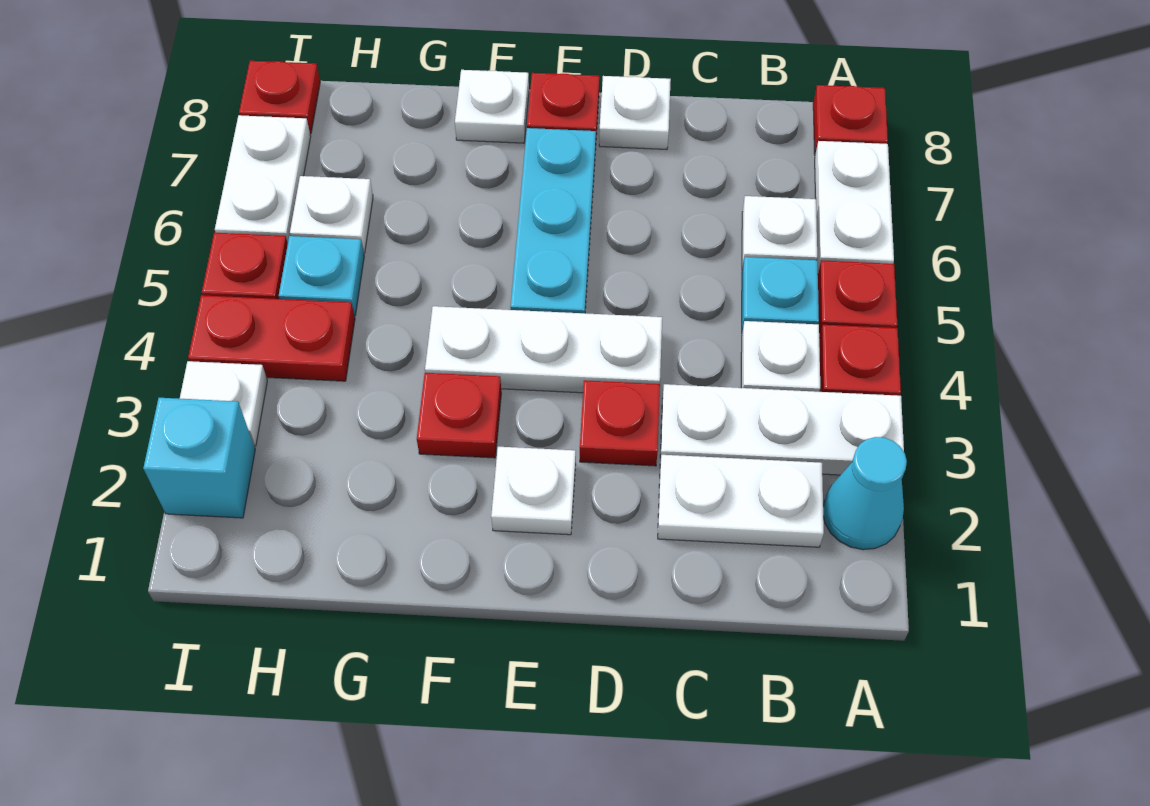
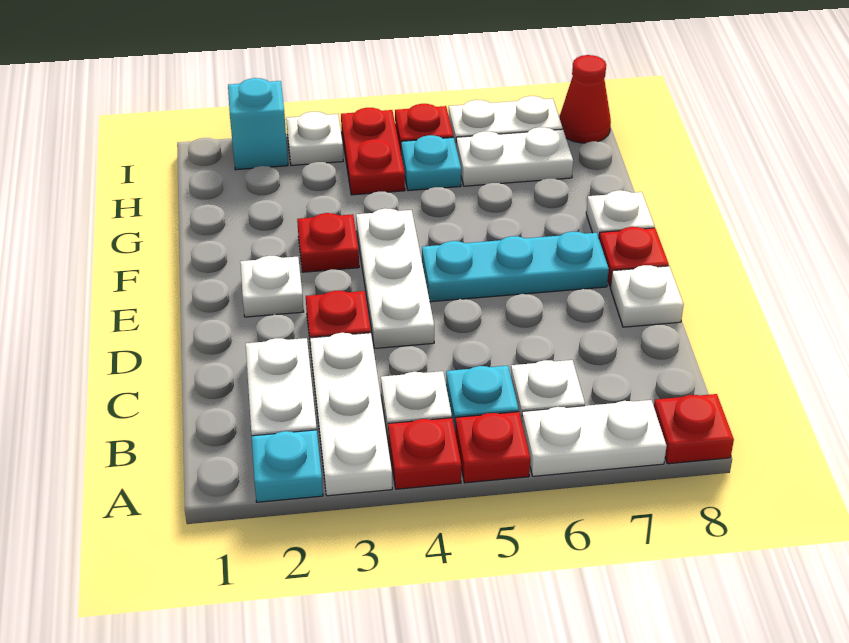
cyan 1x1 cone [823,437,907,550] -> cyan 1x1 plate [252,430,323,502]
white 1x1 plate [290,176,373,253] -> white 1x2 plate [456,127,573,186]
red 1x1 plate [239,61,320,134] -> red 1x1 cone [559,55,611,143]

